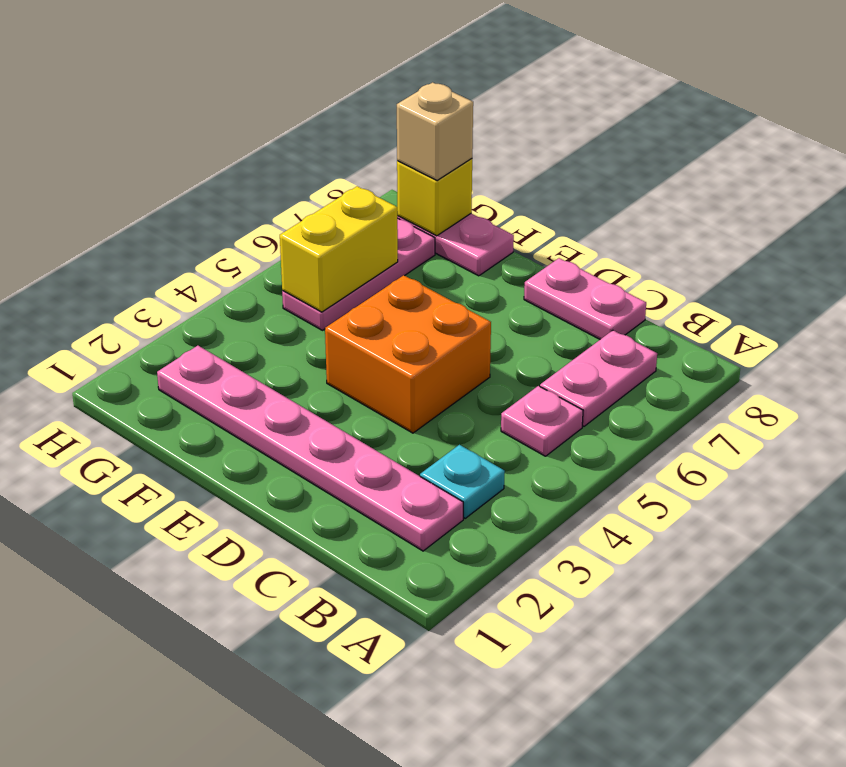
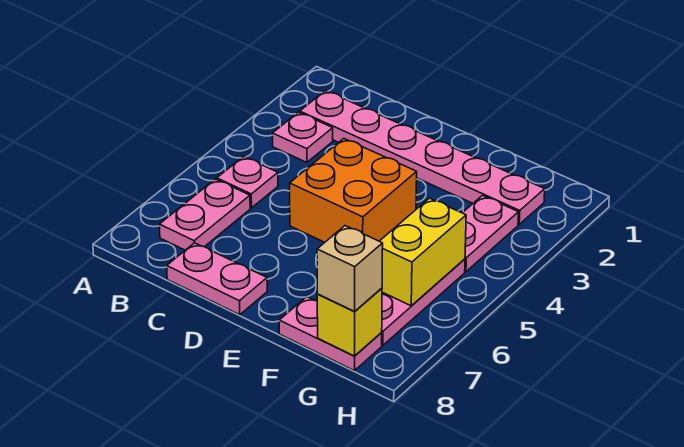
cyan 1x1 plate [420,445,505,518] -> pink 1x1 plate [273,112,333,162]
none -> pink 1x2 plate [463,196,519,272]

